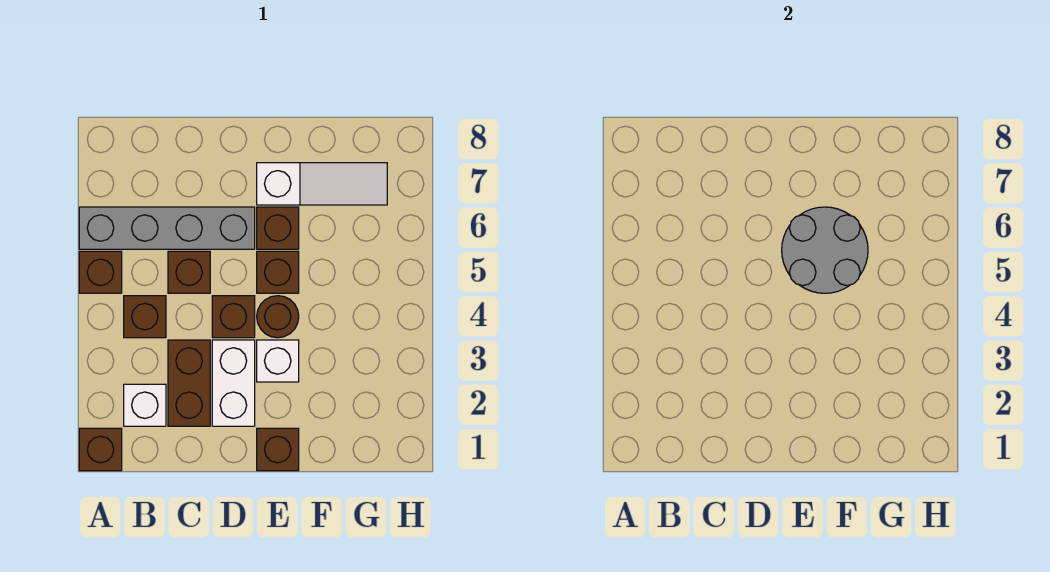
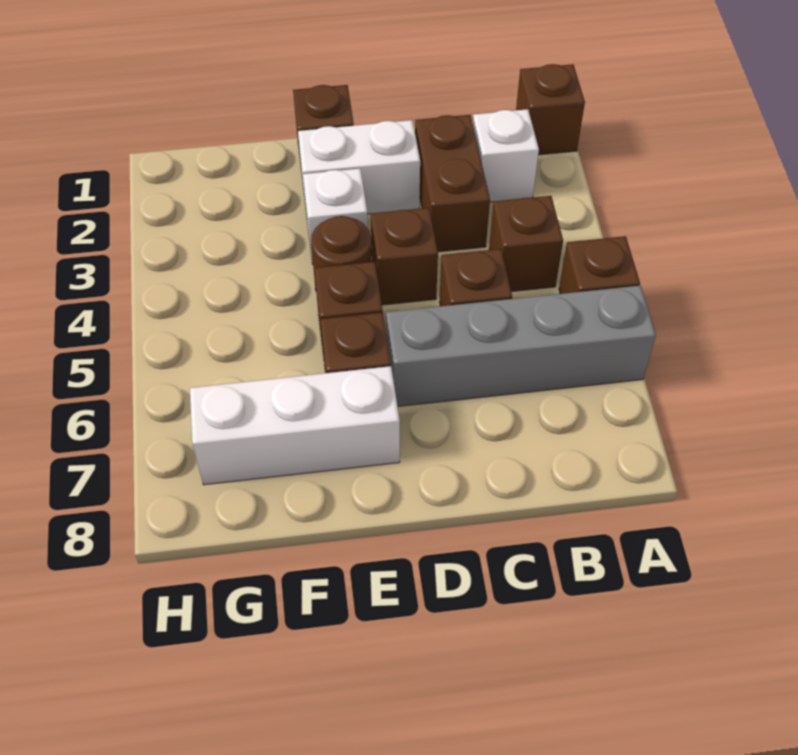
white 1x2 brick [212,340,255,426] -> white 1x2 brick turned to [298,120,420,214]
grey 2x2 round brick [782,207,868,293] -> none
white 1x3 slope [257,163,387,205] -> white 1x3 brick [190,366,400,485]

